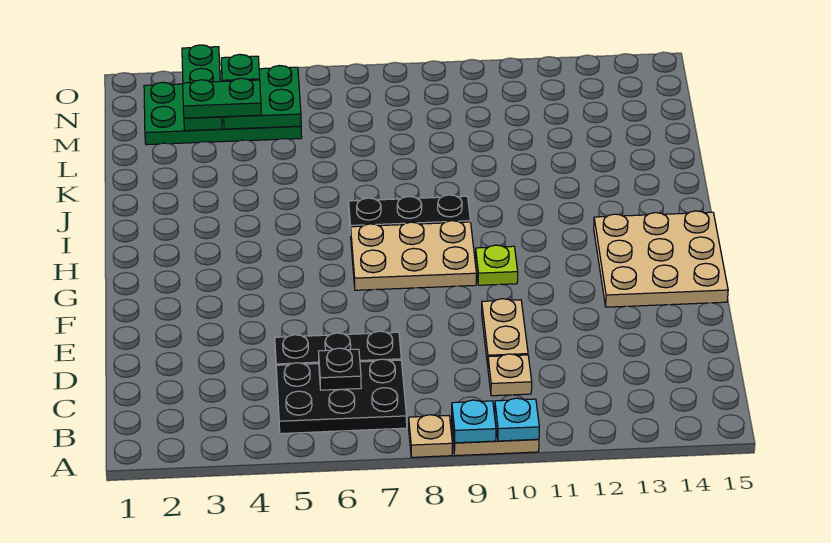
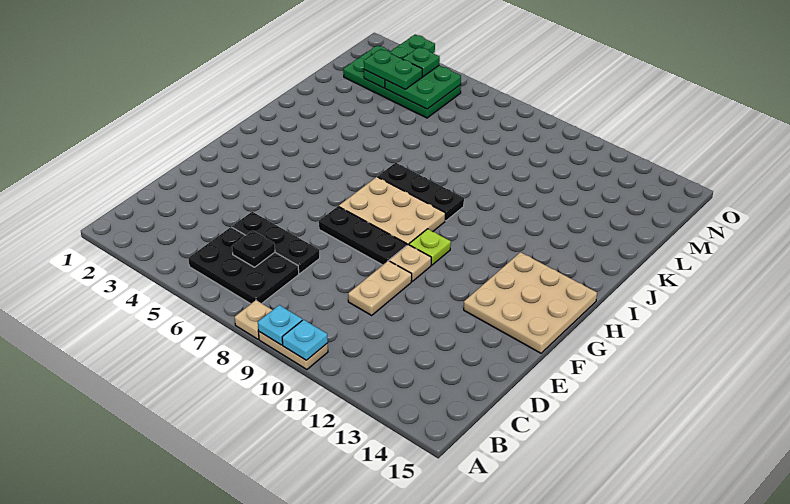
tan 1x1 plate [488,354,532,396] -> tan 1x1 plate moved to [389,245,431,281]
none -> black 1x3 plate [319,206,407,265]

